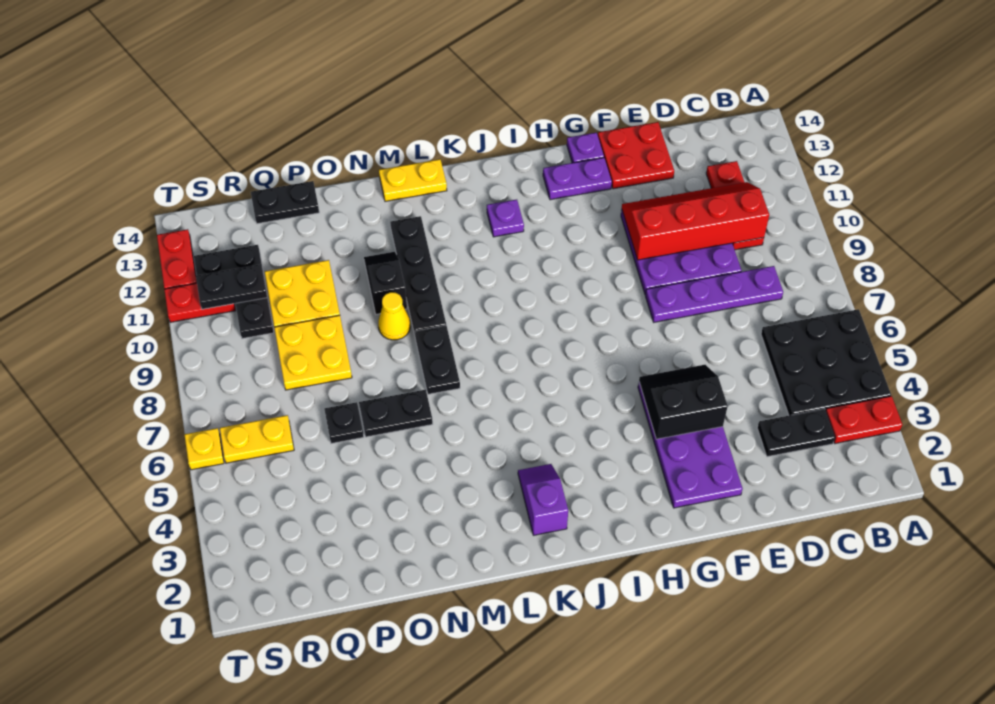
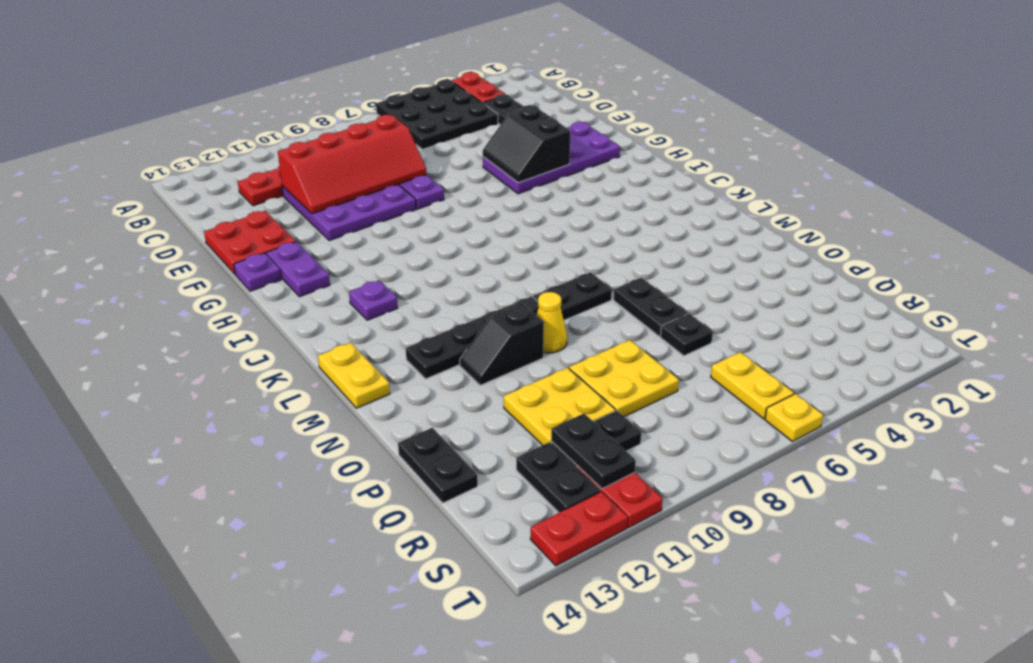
red 2x4 slope [622,182,769,260] -> red 2x4 slope turned to [278,115,426,214]
purple 1x2 slope [518,464,568,535] -> none

